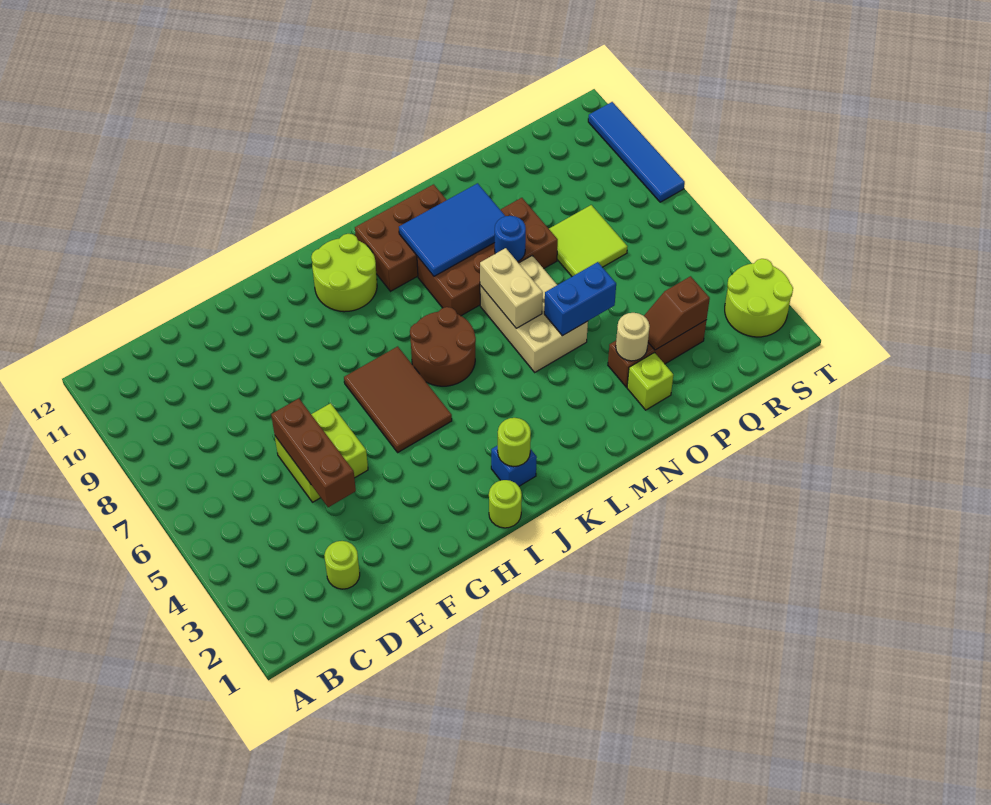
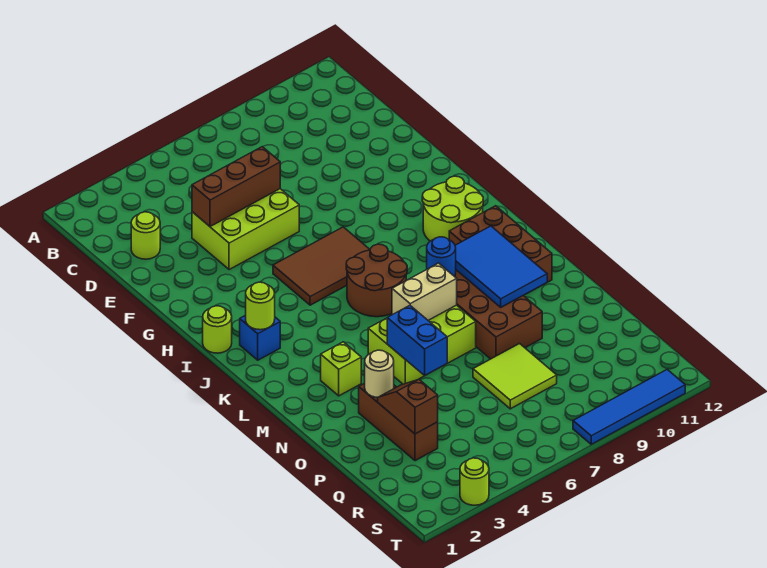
lime 2x2 brick [275,403,368,502] -> lime 2x3 brick [192,189,299,270]
tan 2x3 brick [480,256,588,372] -> lime 2x3 brick [368,305,476,384]
blue 1x1 round brick [495,216,526,262] -> blue 1x1 round brick moved to [427,237,456,277]
lime 1x1 brick [627,353,673,410] -> lime 1x1 brick moved to [321,342,361,396]
lime 2x2 round brick [725,259,793,337] -> lime 1x1 round brick [460,458,489,505]

